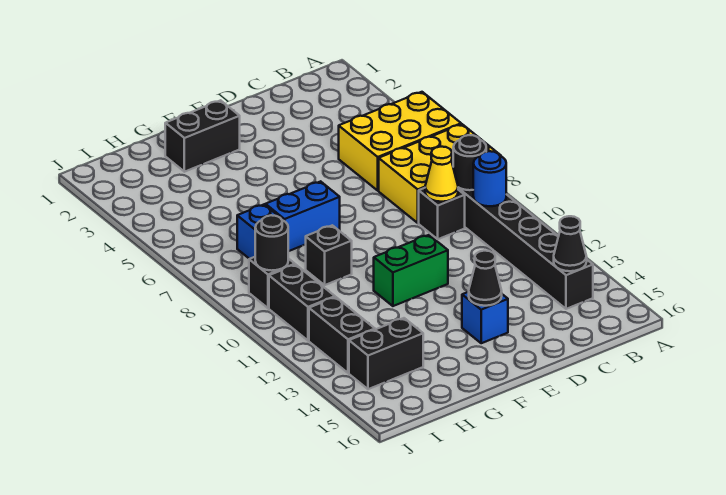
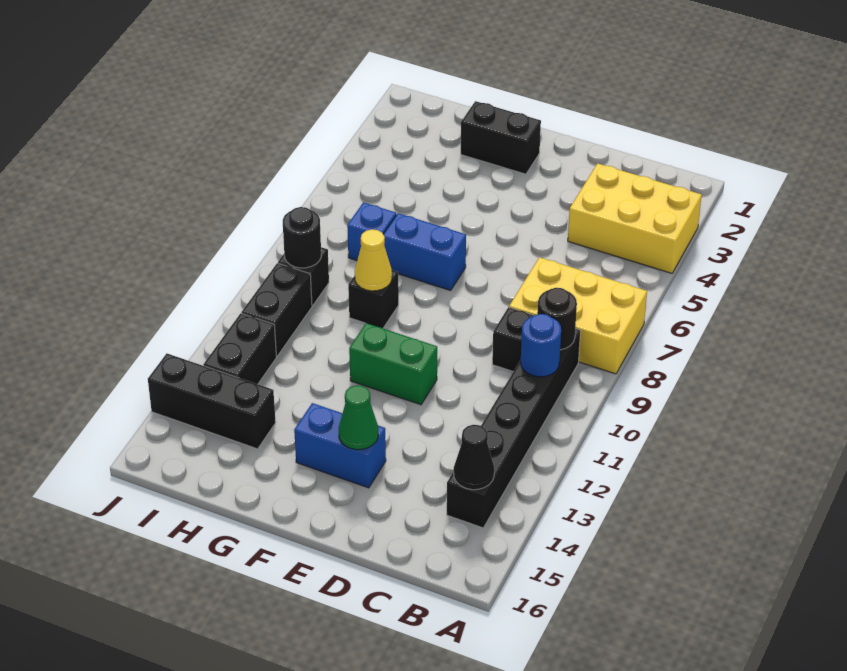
yellow 2x3 brick [339,92,461,191] -> yellow 2x3 brick moved to [568,163,702,273]
yellow 1x1 cone [425,147,458,202] -> yellow 1x1 cone moved to [355,229,392,291]
blue 1x1 brick [462,292,508,343] -> blue 1x2 brick [294,403,386,488]
black 1x1 cone [469,251,502,306] -> green 1x1 cone [339,385,378,450]
black 1x2 brick [349,318,423,389] -> black 1x3 brick [148,354,276,449]

